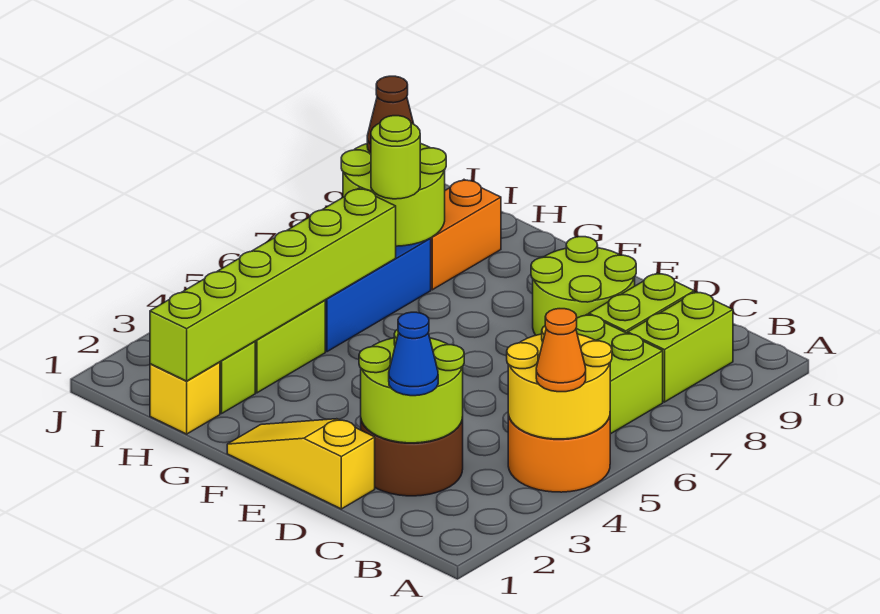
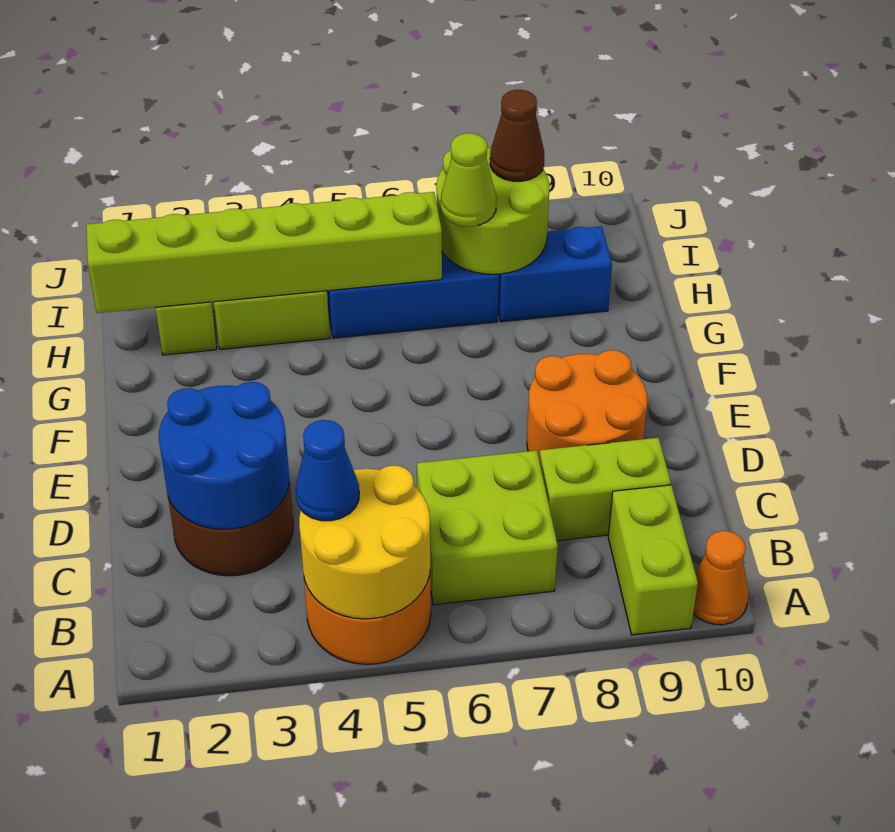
orange 1x1 cone [536,309,586,392] -> orange 1x1 cone moved to [693,531,748,625]
lime 1x2 brick [628,292,733,402] -> lime 1x2 brick turned to [608,485,698,635]
lime 2x2 round brick [359,329,464,443] -> blue 2x2 round brick [159,382,289,529]
blue 1x1 cone [389,312,438,396] -> blue 1x1 cone moved to [296,420,359,521]
yellow 1x3 slope [227,419,375,509] -> none
lime 2x2 round brick [531,237,636,335] -> orange 2x2 round brick [527,350,647,459]
yellow 1x1 brick [150,362,220,434] -> none
lime 1x1 round brick [371,116,420,199] -> lime 1x1 cone [441,133,496,226]
orange 1x2 brick [430,180,501,290] -> blue 1x2 brick [498,226,612,322]

